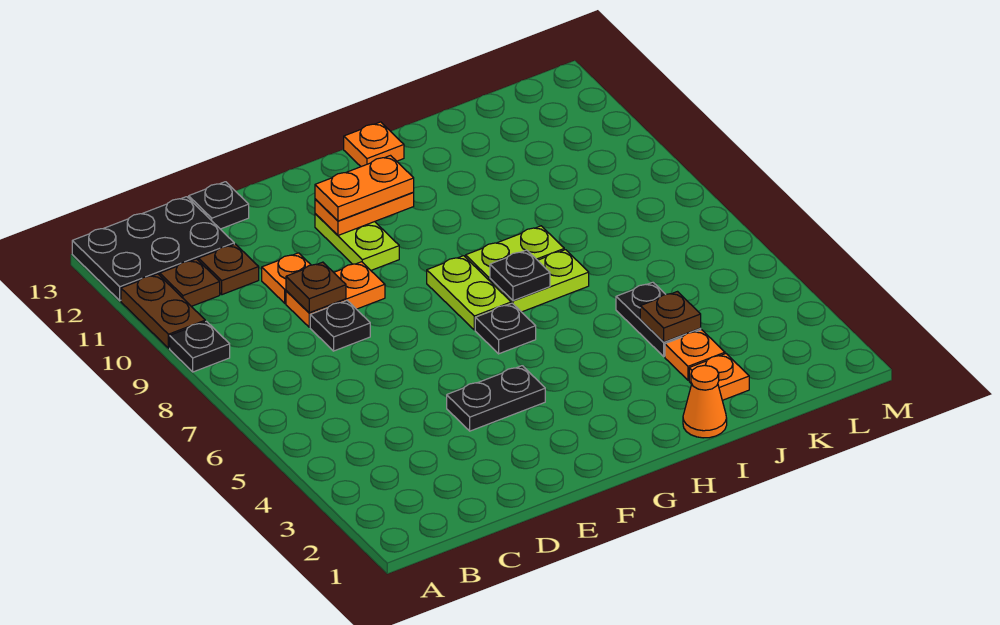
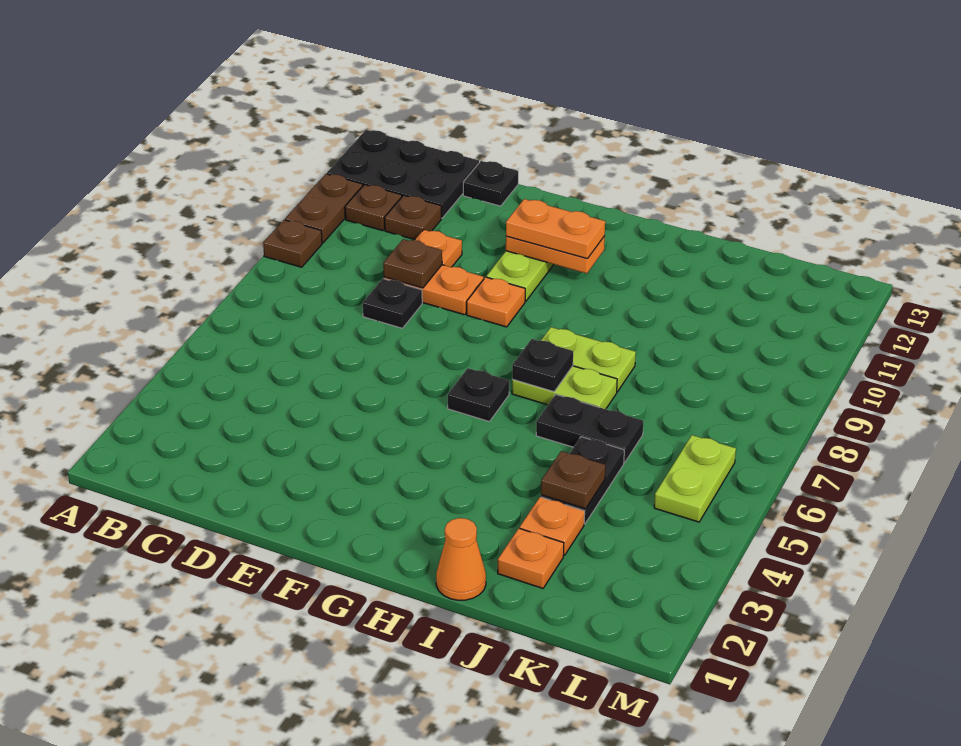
black 1x1 plate [170,321,230,372] -> brown 1x1 plate [263,220,322,267]
black 1x2 plate [447,366,545,431] -> black 1x2 plate moved to [536,394,643,463]
lime 1x2 plate [427,256,511,330] -> lime 1x2 plate moved to [654,435,736,522]
orange 1x1 plate [344,122,404,167] -> orange 1x1 plate moved to [467,277,525,327]

